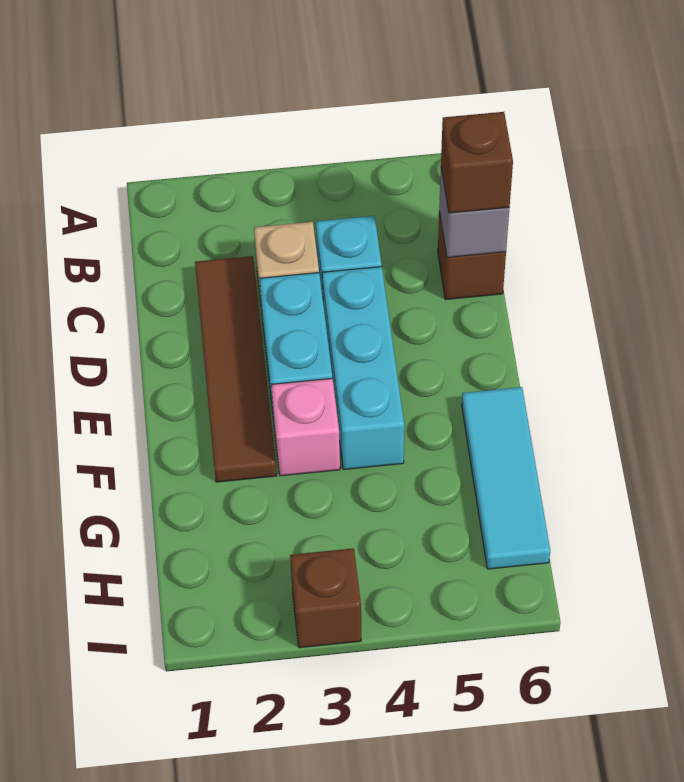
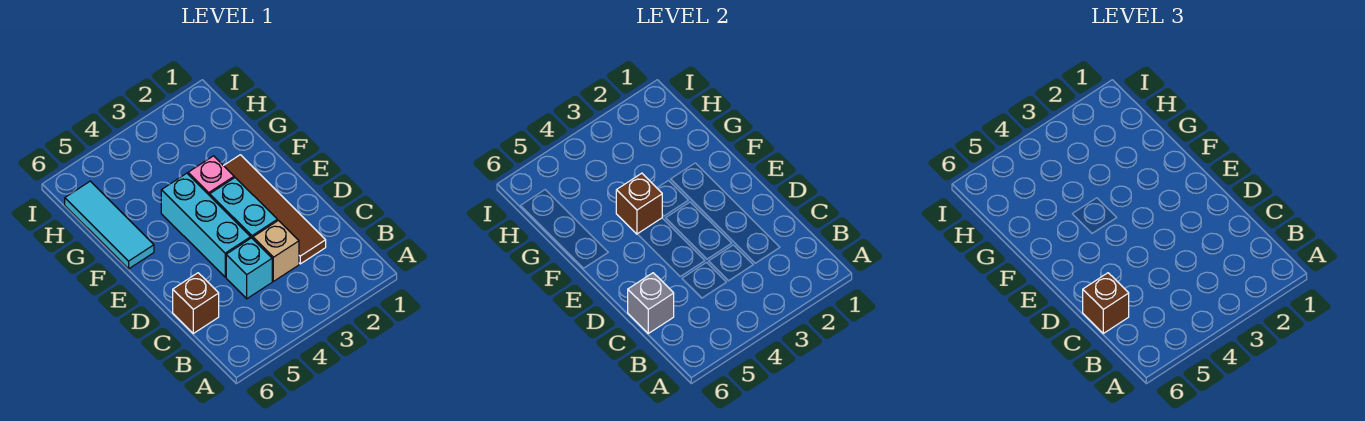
brown 1x1 brick [290,548,361,648] -> brown 1x1 brick moved to [616,173,662,234]

